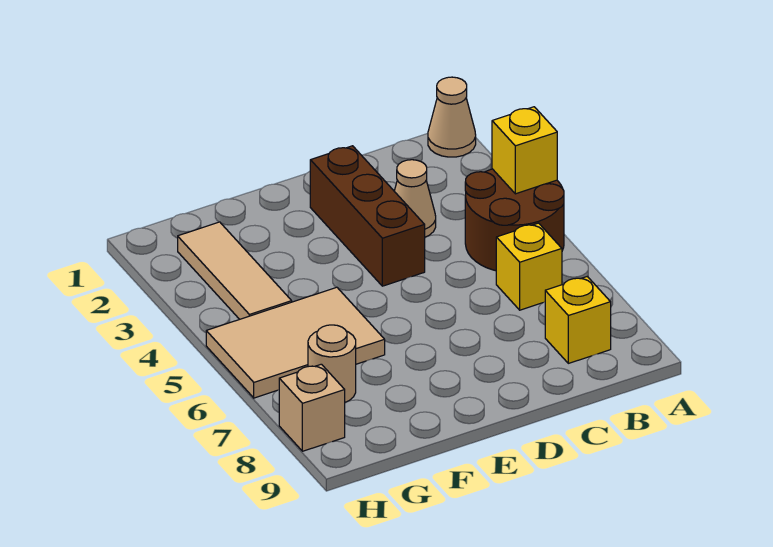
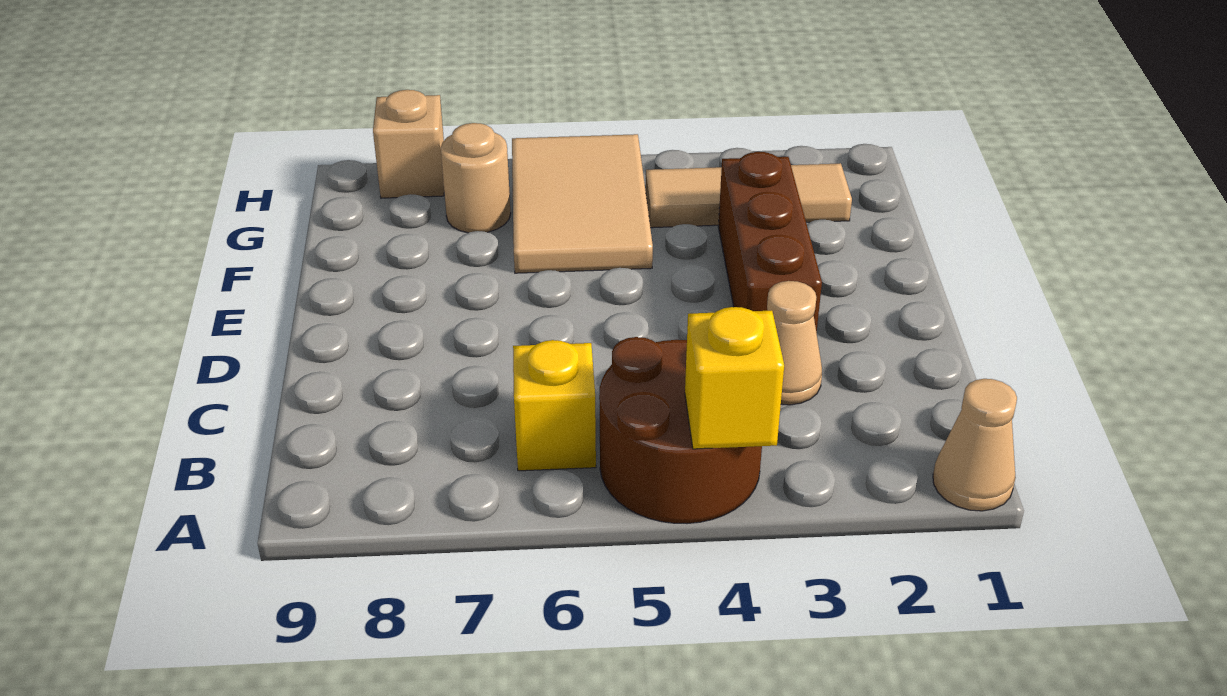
yellow 1x1 brick [545,277,611,363] -> none
brown 1x3 brick [310,146,425,286] -> brown 1x3 brick turned to [718,152,822,333]

